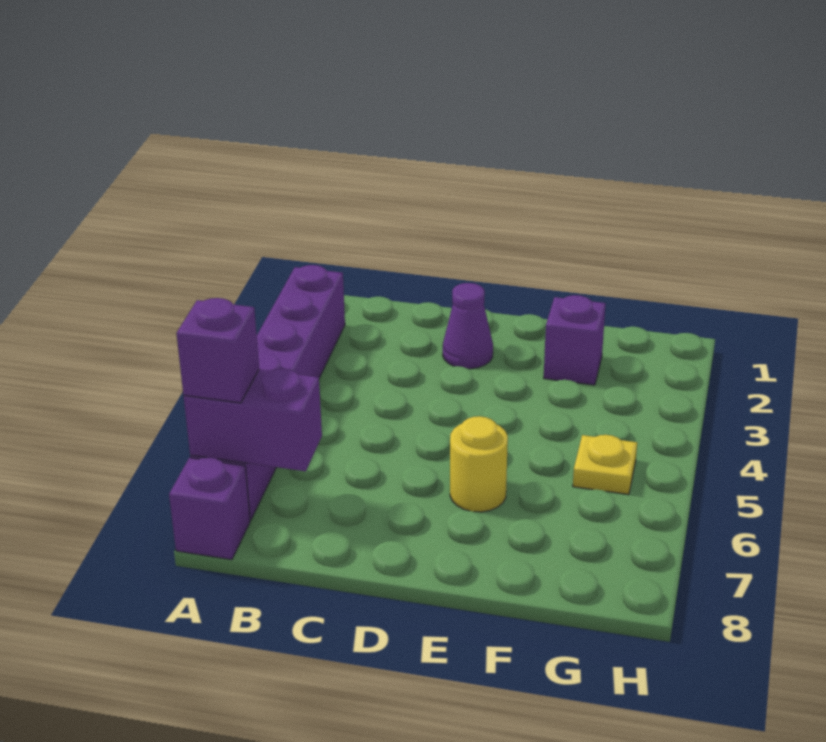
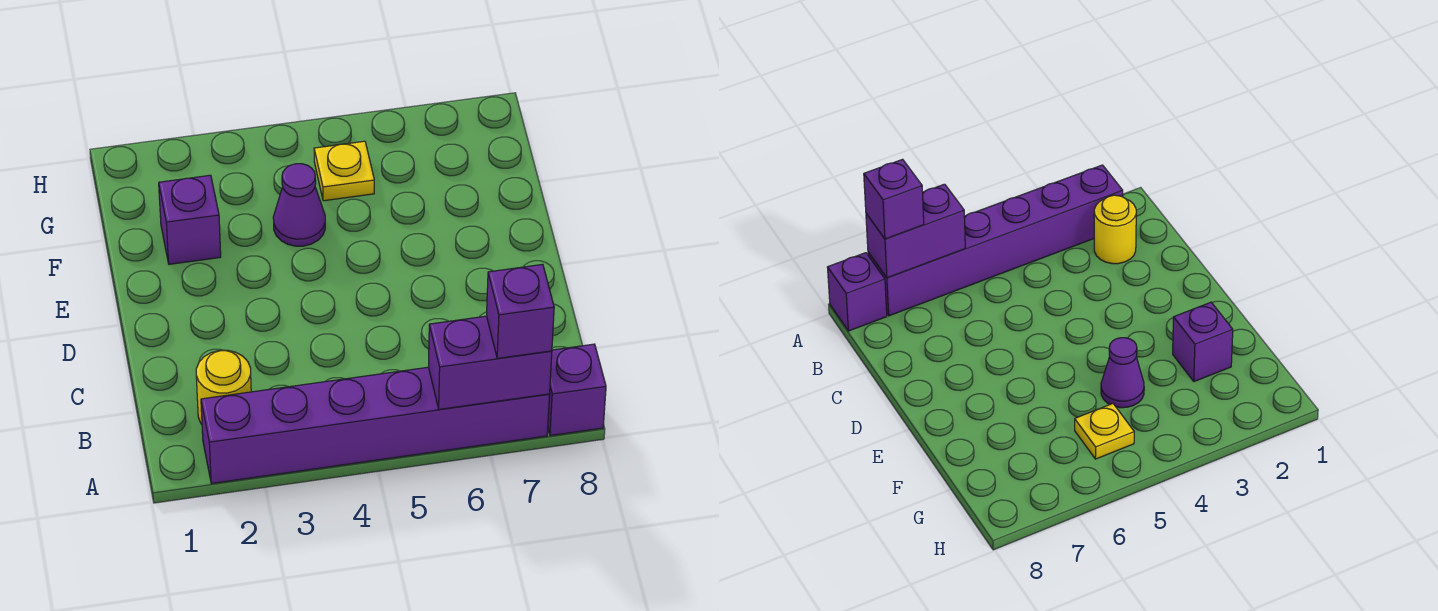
purple 1x2 brick [184,369,322,471] -> purple 1x2 brick turned to [429,316,552,409]
purple 1x1 cone [443,283,493,369] -> purple 1x1 cone moved to [273,164,325,246]
yellow 1x1 round brick [450,416,508,512] -> yellow 1x1 round brick moved to [196,350,251,424]

